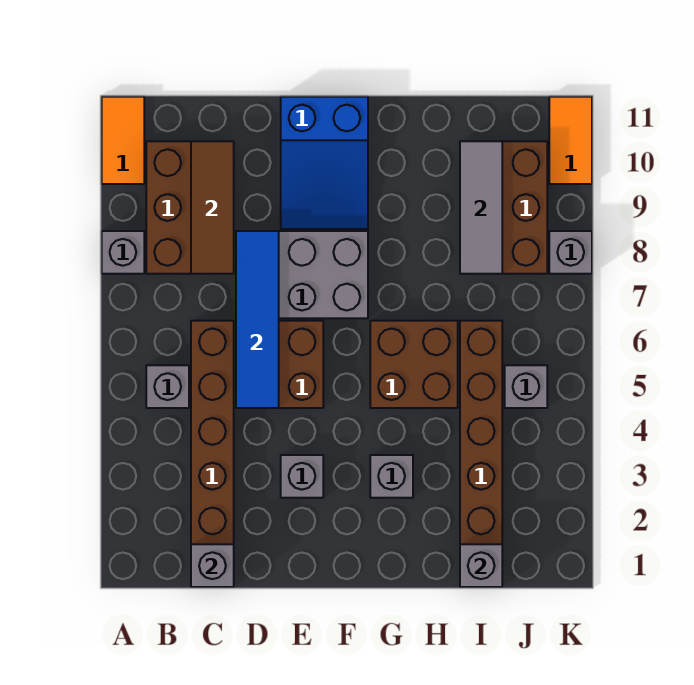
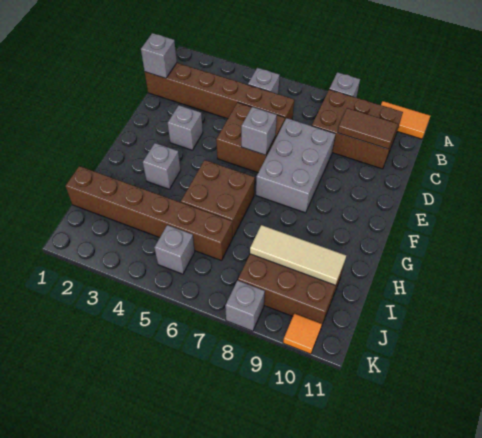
brown 1x3 tile [191,141,234,274] -> brown 1x2 tile [338,108,398,149]
blue 1x4 tile [236,231,279,408] -> none
blue 2x3 slope [281,97,368,229] -> none
grey 1x1 brick [460,544,502,587] -> grey 1x1 brick moved to [241,107,277,155]
grey 1x3 tile [460,141,502,274] -> tan 1x3 tile [250,225,346,285]
orange 1x2 tile [549,97,592,184] -> orange 1x1 tile [283,313,322,354]

